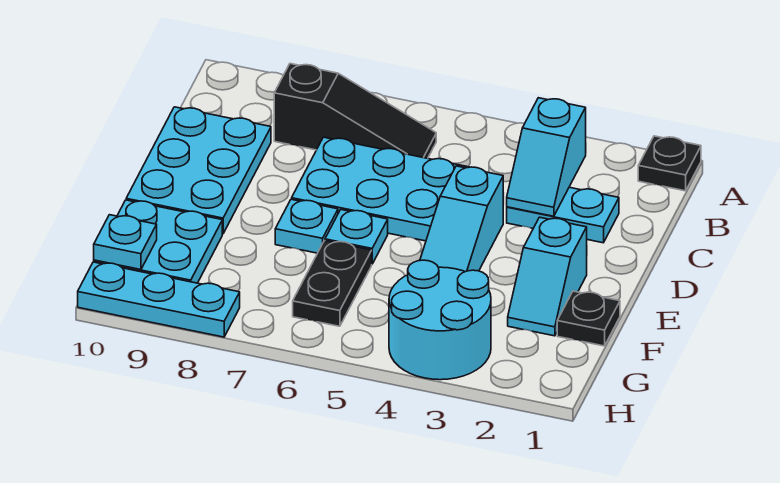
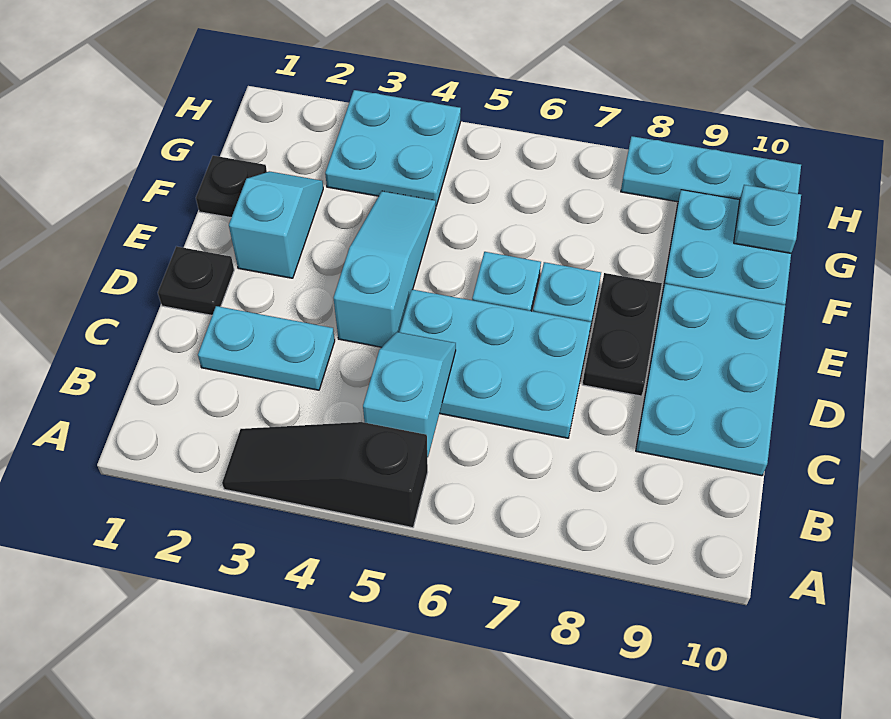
black 1x1 plate [638,136,701,191] -> black 1x1 plate moved to [158,246,234,315]
cyan 1x2 slope [507,98,586,216] -> cyan 1x2 slope moved to [363,332,456,457]
black 1x3 slope [274,64,436,158] -> black 1x3 slope moved to [222,422,428,528]
black 1x2 plate [293,241,372,326] -> black 1x2 plate moved to [582,273,662,396]
cyan 2x2 round brick [389,260,491,380] -> cyan 2x2 plate [325,90,461,206]

